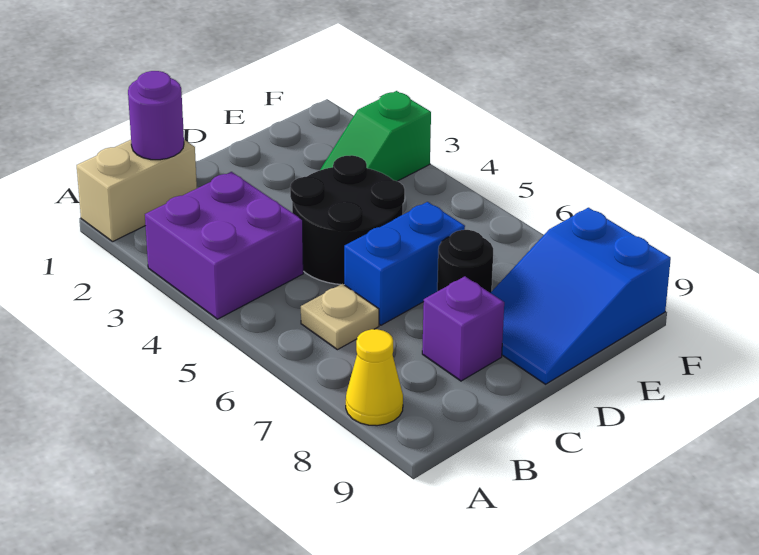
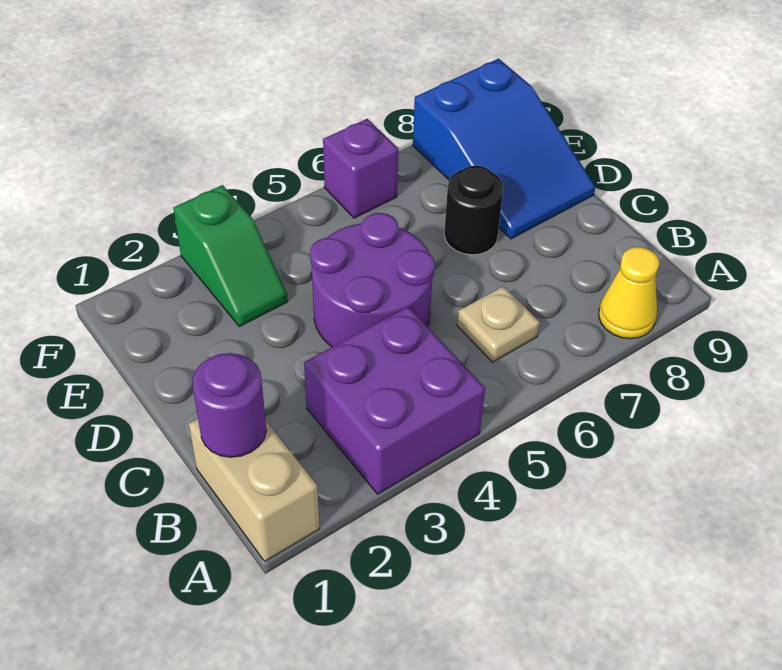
black 2x2 round brick [290,155,405,284] -> purple 2x2 round brick [310,213,435,347]
blue 1x2 brick [344,202,465,325] -> none
purple 1x1 brick [422,276,504,381] -> purple 1x1 brick moved to [323,119,398,218]

